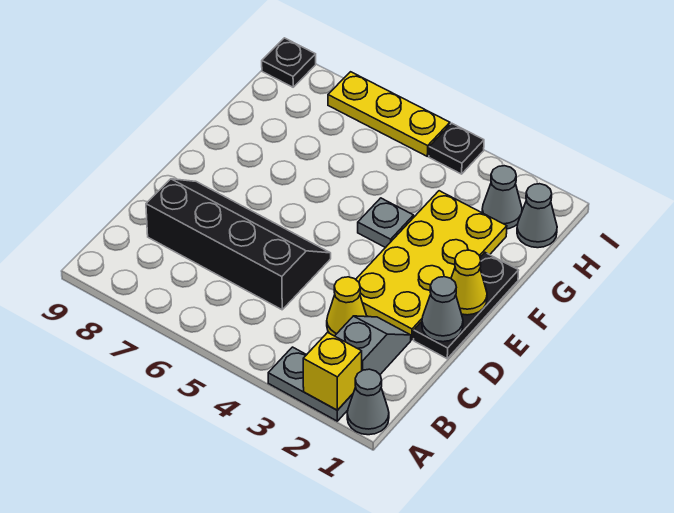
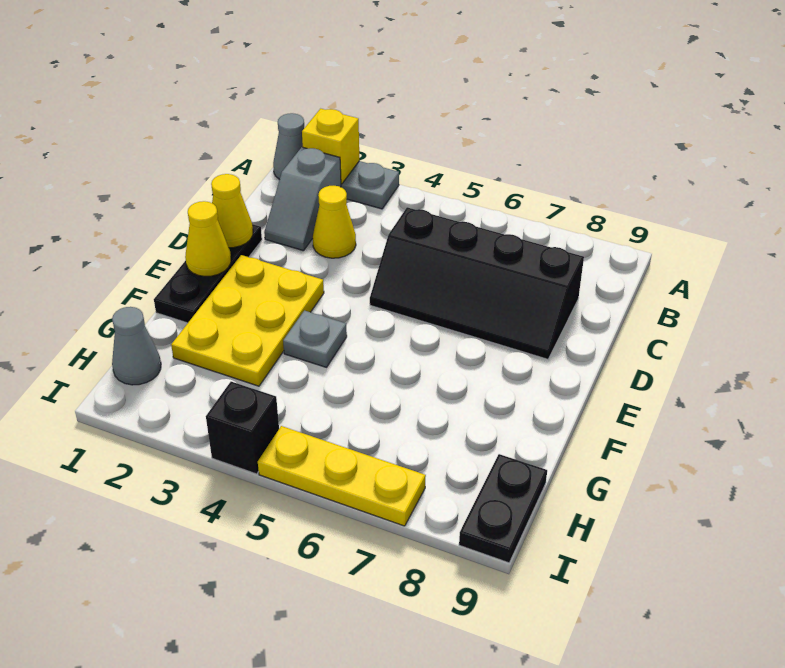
grey 1x1 cone [422,277,463,342] -> yellow 1x1 cone [211,174,253,248]
yellow 2x4 plate [356,191,507,340] -> yellow 2x3 plate [171,255,324,386]
grey 1x1 cone [482,166,522,229] -> none
black 1x1 plate [429,123,484,174] -> black 1x1 brick [206,382,279,474]
black 1x1 plate [262,38,316,87] -> black 1x2 plate [459,454,547,563]

